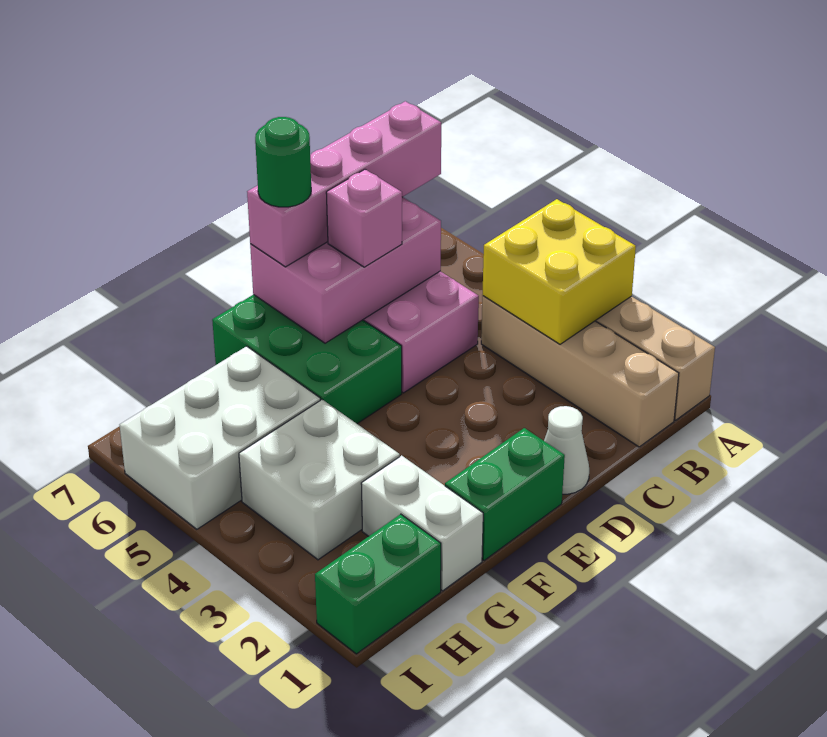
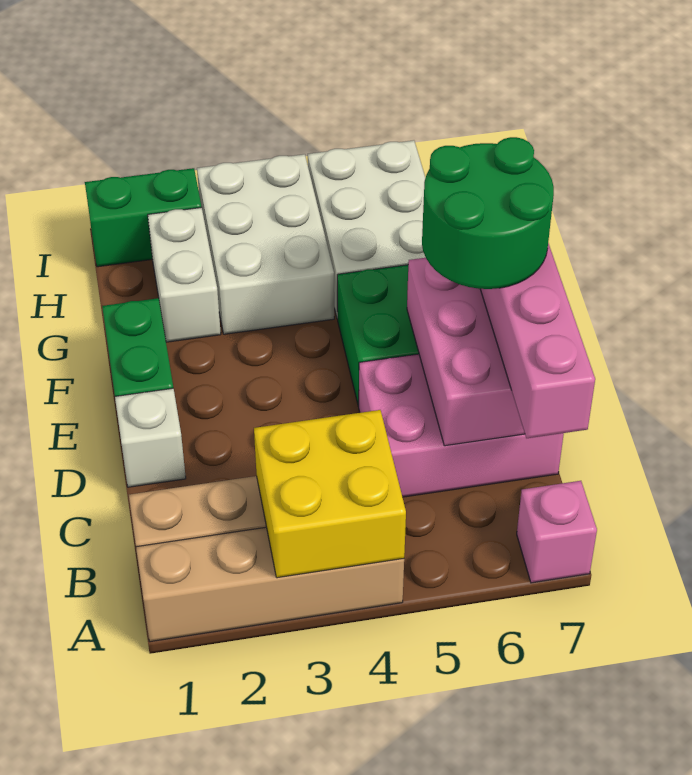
white 1x1 cone [544,406,589,494] -> white 1x1 brick [115,388,186,487]
pink 1x1 brick [326,169,402,267] -> pink 1x1 brick moved to [517,481,597,583]
green 1x1 round brick [255,117,311,207] -> green 2x2 round brick [422,137,554,289]
white 1x2 brick [361,455,483,591] -> white 1x2 brick turned to [148,207,221,342]
white 2x2 brick [239,400,400,560] -> white 2x3 brick [197,154,334,334]
green 1x2 brick [315,514,441,654] -> green 1x2 brick turned to [85,168,201,267]

